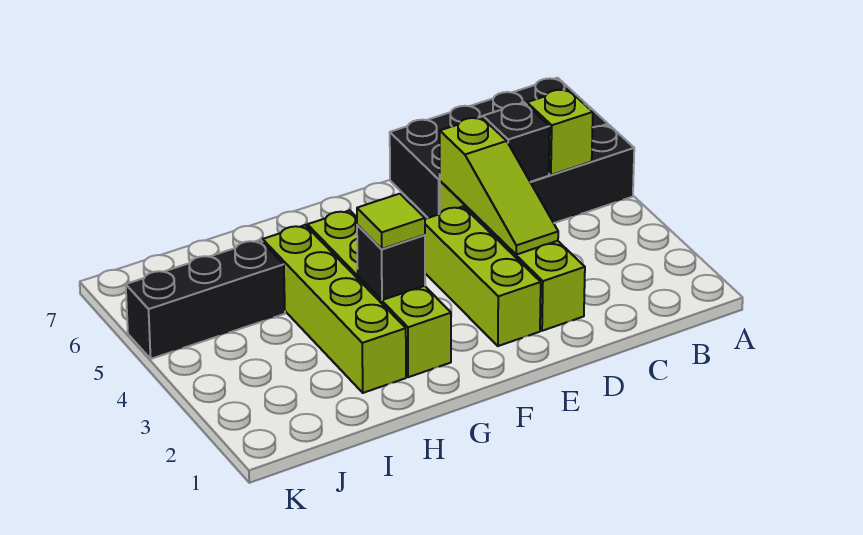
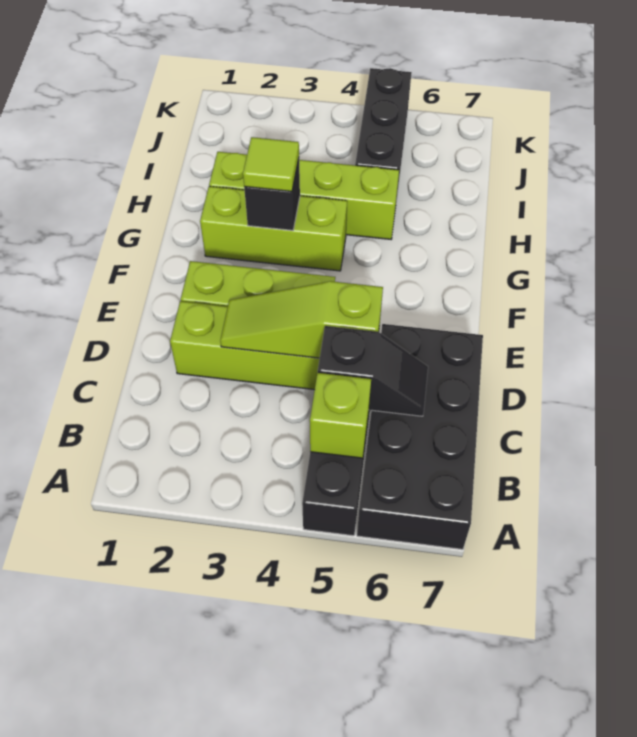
lime 1x4 brick [307,210,451,377] -> lime 1x3 brick [200,186,347,271]

